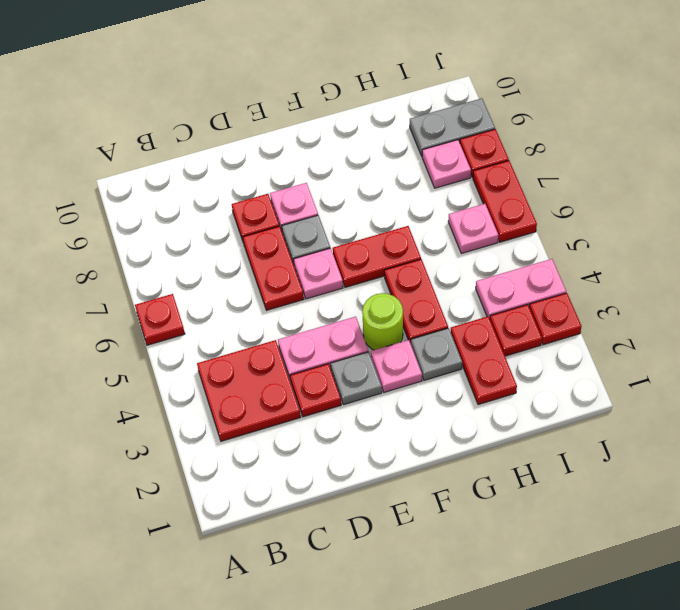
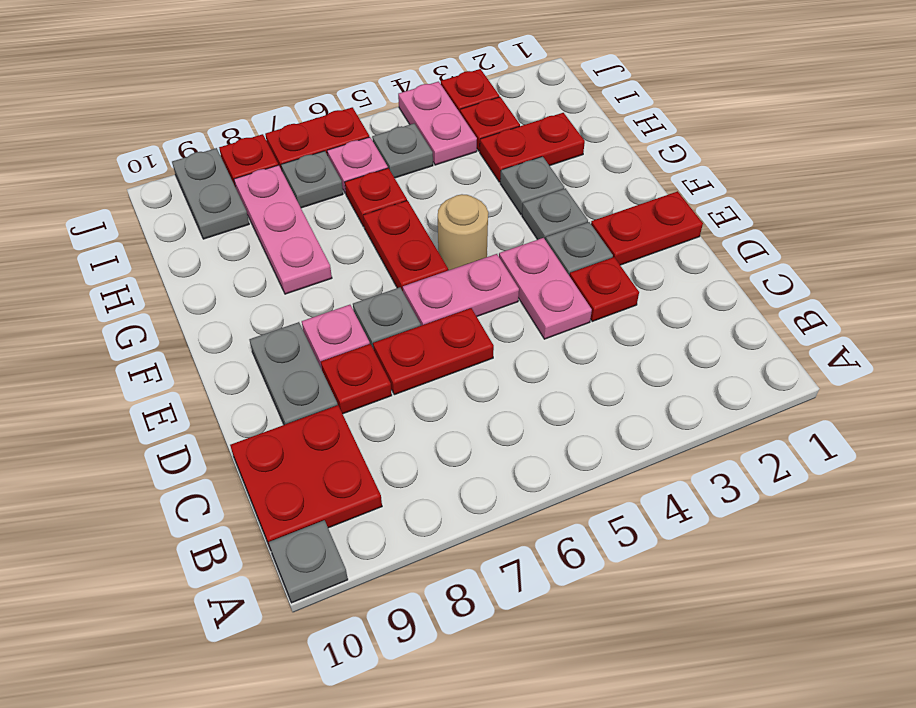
red 1x1 plate [135,294,185,345] -> red 1x1 plate moved to [345,168,407,227]
none -> grey 1x1 plate [269,520,348,603]
red 2x2 plate [197,340,301,441] -> red 2x2 plate moved to [230,405,382,550]
none -> grey 1x2 plate [249,322,338,425]
pink 1x1 plate [294,248,343,299] -> pink 1x2 plate [403,254,519,326]
pink 1x1 plate [371,340,422,392] -> grey 1x1 plate [522,188,588,240]
lime 1x1 round brick [362,293,403,350] -> none
none -> tan 1x1 round brick [438,194,488,270]
red 1x2 plate [384,259,448,344] -> red 1x2 plate moved to [591,191,703,265]
none -> grey 1x1 plate [372,123,433,178]
none -> grey 1x1 plate [281,151,343,208]
pink 1x1 plate [422,140,471,188] -> pink 1x3 plate [234,165,332,294]

